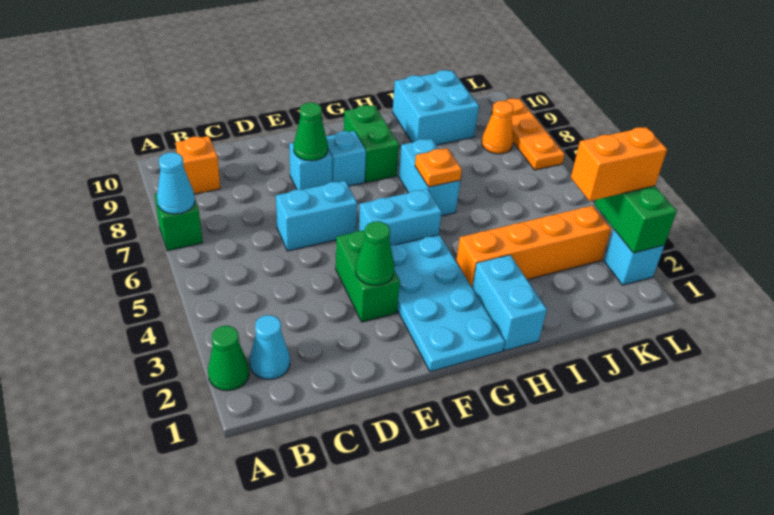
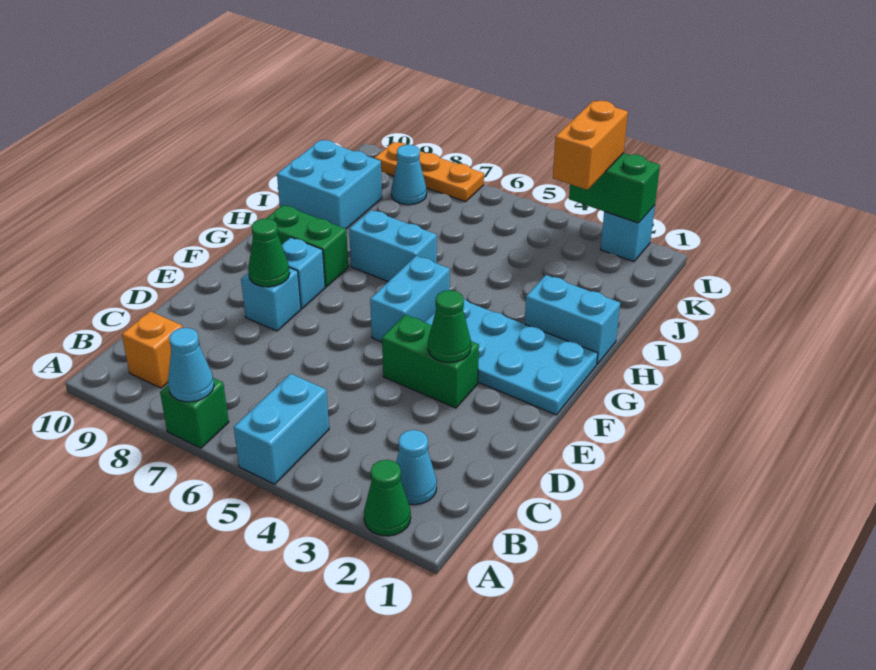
cyan 1x2 brick [276,181,357,251] -> cyan 1x2 brick moved to [234,374,329,484]
orange 1x4 brick [456,206,611,287] -> none
orange 1x1 plate [415,148,462,187] -> none
orange 1x1 cone [482,101,513,154] -> cyan 1x1 cone [391,145,427,205]

